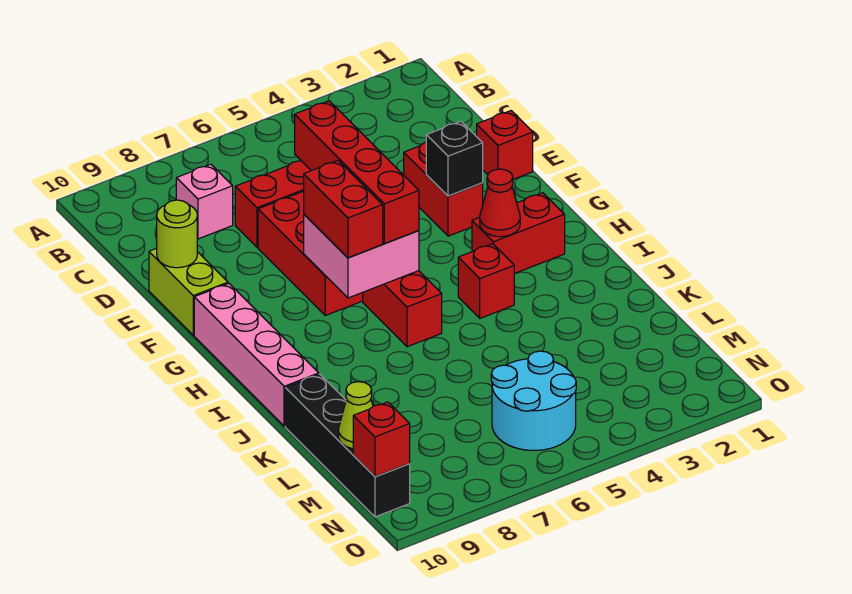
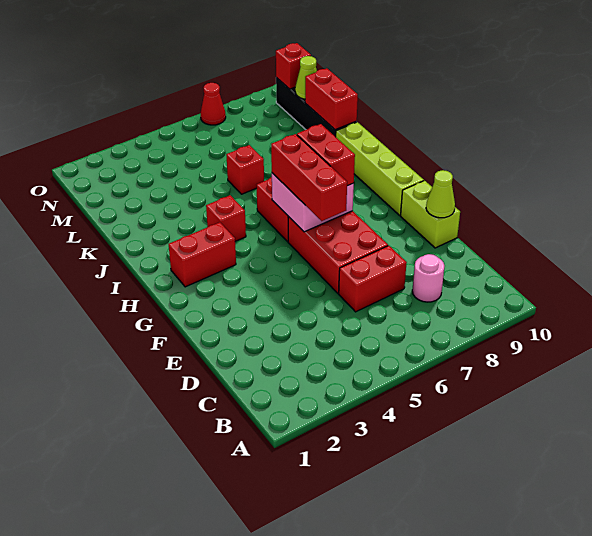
pink 1x1 brick [176,164,233,239] -> pink 1x1 round brick [412,254,444,302]
red 1x1 brick [477,111,533,179] -> red 1x1 brick moved to [226,145,264,194]
red 1x2 brick [404,142,483,236] -> red 1x2 brick moved to [305,68,358,130]
red 1x4 brick [295,101,419,244] -> red 1x3 brick [271,134,347,221]
lime 1x1 round brick [157,200,197,268] -> lime 1x1 cone [426,170,455,218]
black 1x1 brick [426,121,483,196] -> none
pink 1x4 brick [194,283,319,426] -> lime 1x4 brick [336,122,424,215]
red 1x1 cone [480,169,520,237] -> red 1x1 cone moved to [201,83,226,125]
cyan 2x2 round brick [491,351,576,451] -> none

